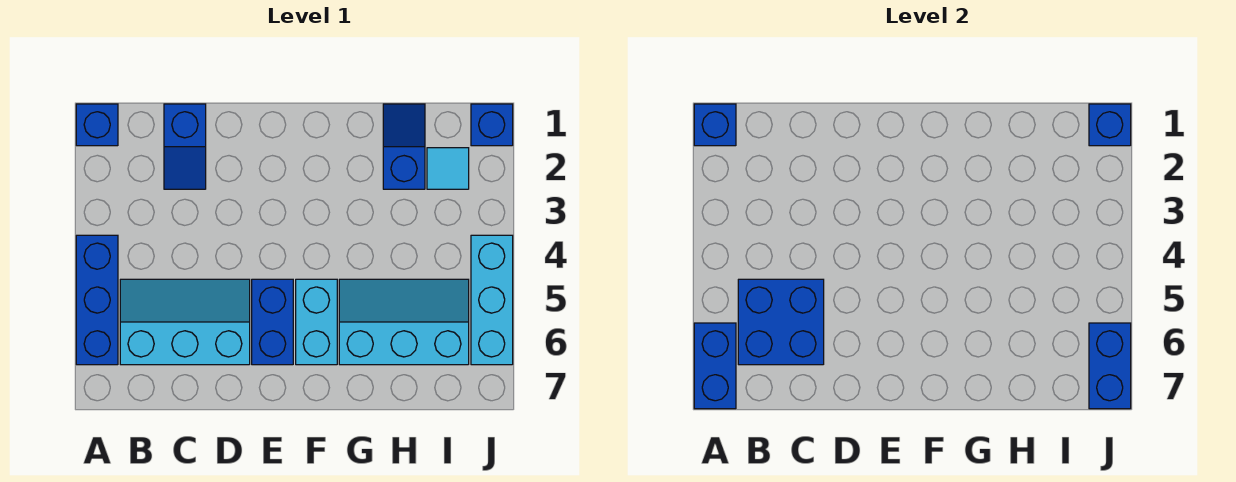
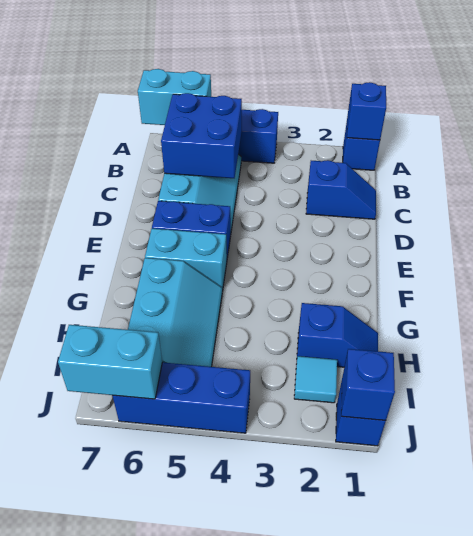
blue 1x2 brick [694,323,736,409] -> cyan 1x2 brick [138,69,211,125]
blue 1x2 slope [164,104,206,189] -> blue 1x2 slope turned to [306,160,376,219]
cyan 1x3 brick [471,235,513,365] -> blue 1x3 brick [112,362,250,433]
blue 1x2 brick [1089,323,1131,409] -> cyan 1x2 brick [58,325,162,399]

